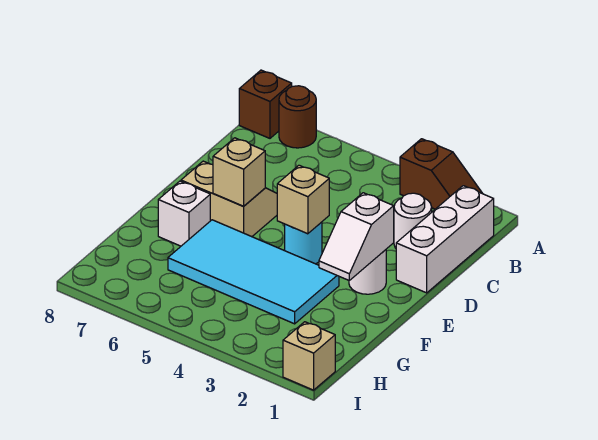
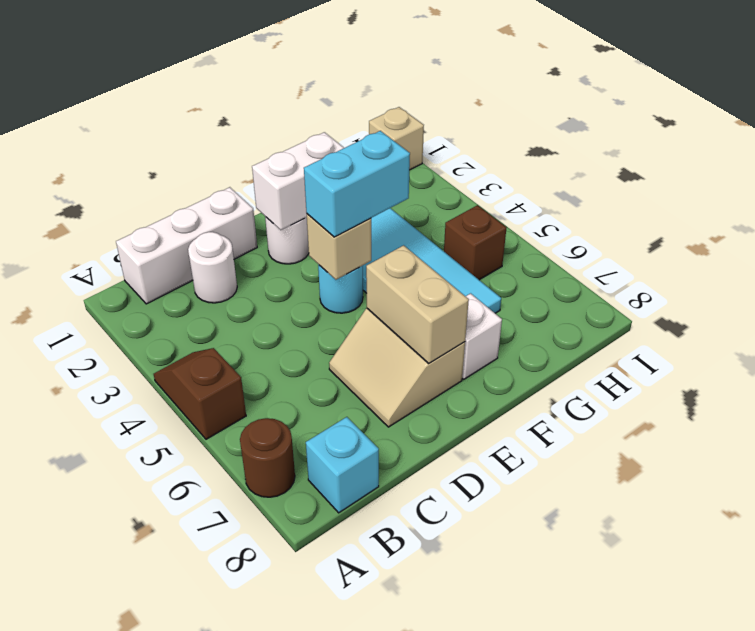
brown 1x2 slope [400,139,483,209] -> brown 1x2 slope moved to [154,348,246,439]
brown 1x1 brick [239,70,292,138] -> brown 1x1 brick moved to [444,205,507,280]
none -> cyan 1x1 brick [306,417,379,513]
white 1x2 slope [319,193,394,280] -> white 1x2 brick [252,132,344,230]
none -> cyan 1x2 brick [304,131,410,237]
tan 1x1 brick [213,138,265,206] -> tan 1x2 brick [366,245,469,363]

